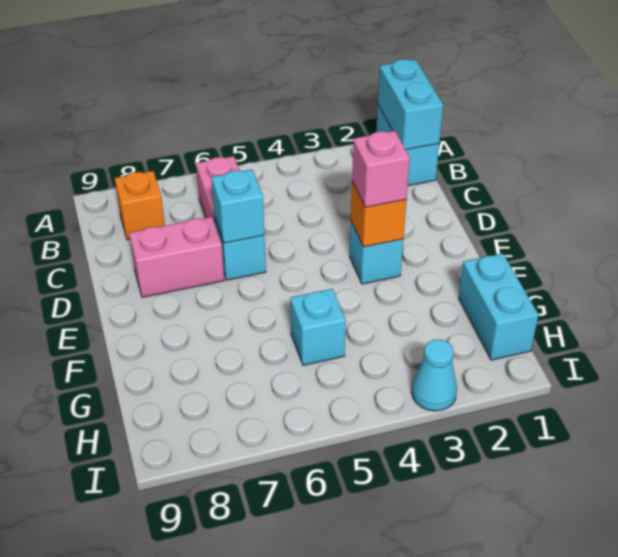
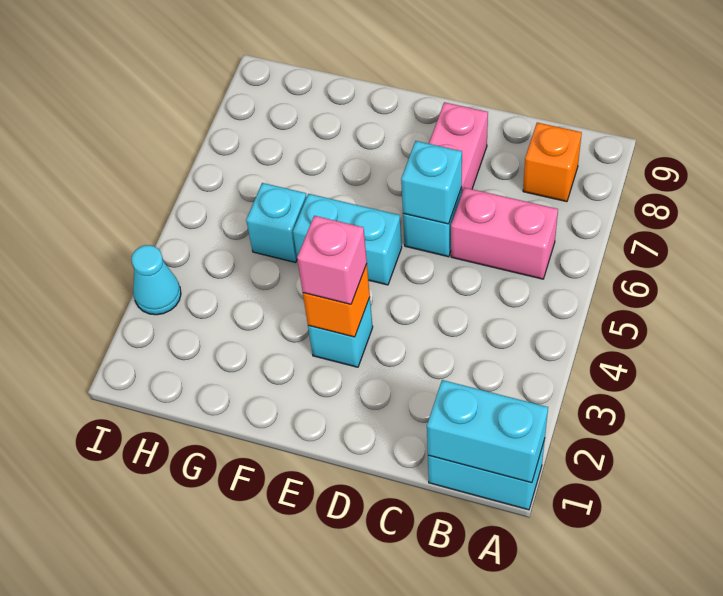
cyan 1x2 brick [459,253,538,360] -> cyan 1x2 brick moved to [293,194,402,285]

